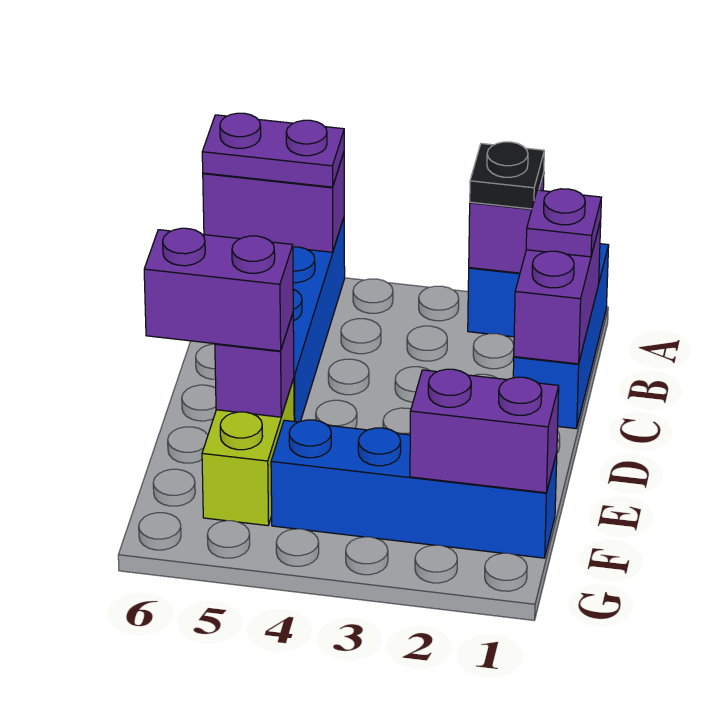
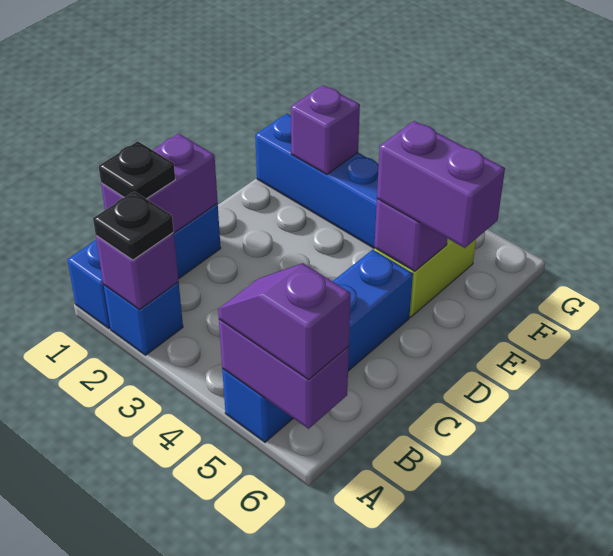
purple 1x2 plate [202,113,344,187] -> purple 1x2 slope [218,263,351,379]
purple 1x1 plate [526,189,601,257] -> black 1x1 plate [99,141,175,199]
purple 1x2 brick [410,369,559,493] -> purple 1x1 brick [291,85,360,174]

